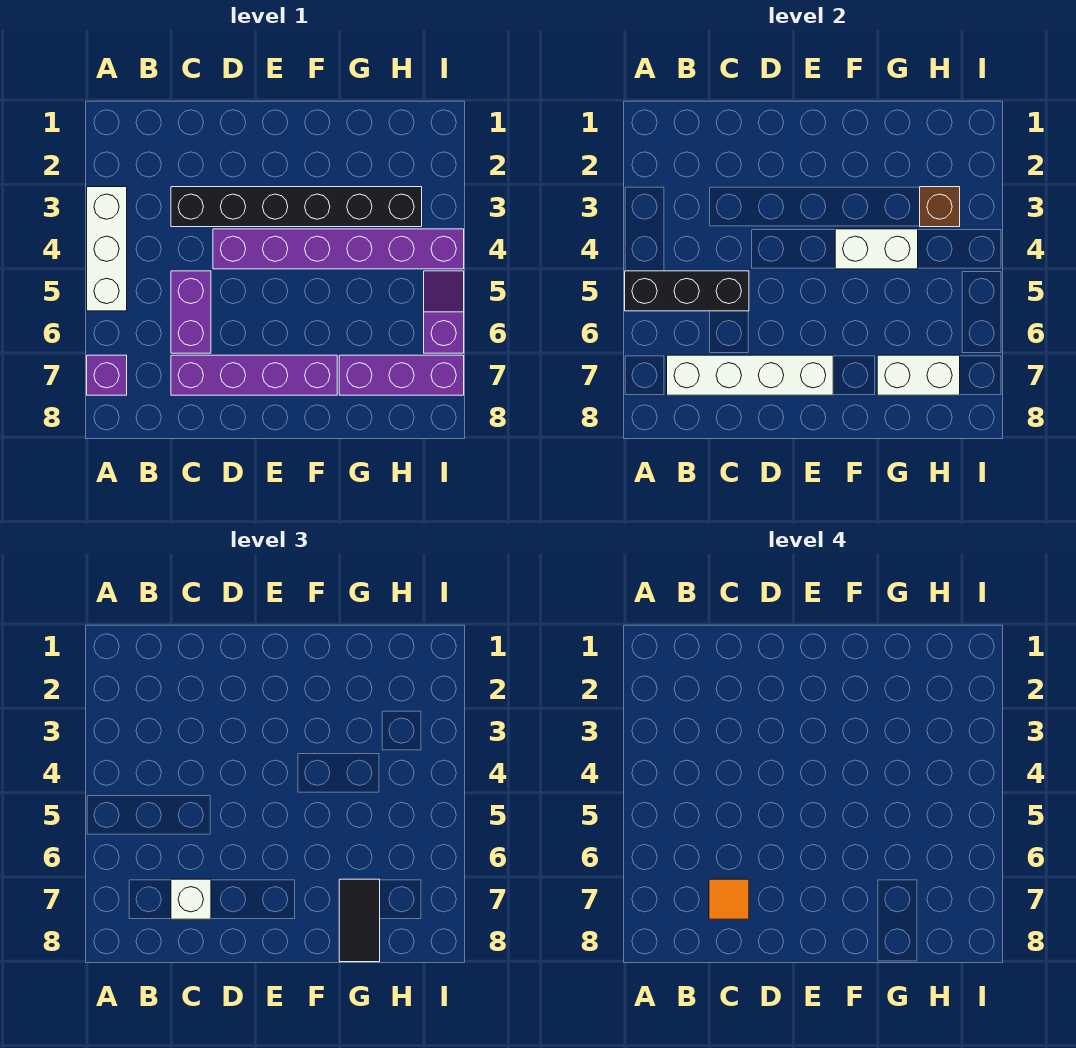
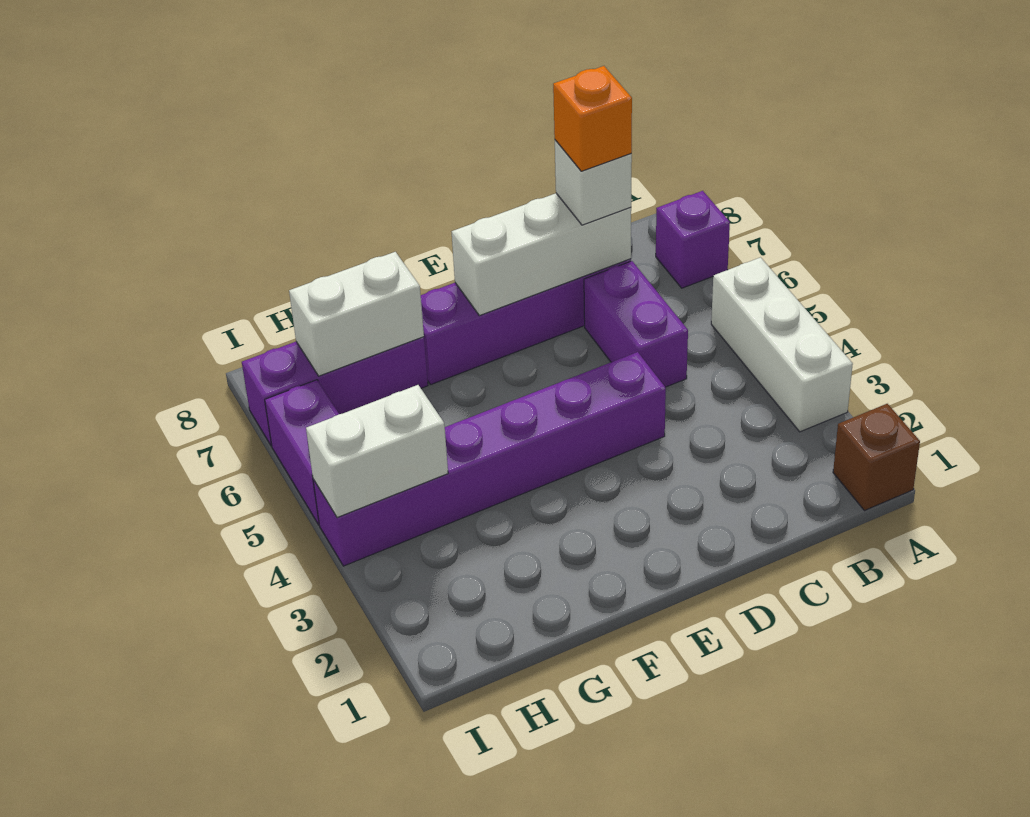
black 1x3 brick [625,271,749,311] -> none
white 1x4 brick [667,355,833,395] -> white 1x3 brick [452,193,631,316]
black 1x6 brick [171,187,422,227] -> none
orange 1x1 tile [709,879,749,919] -> orange 1x1 brick [553,66,632,171]
white 1x2 brick [835,229,918,269] -> white 1x2 brick moved to [306,385,448,518]
black 1x2 tile [339,879,380,962] -> none
brown 1x1 brick [920,187,960,227] -> brown 1x1 brick moved to [833,404,920,511]
purple 1x2 slope [424,271,464,353] -> purple 1x2 brick [265,380,339,525]

